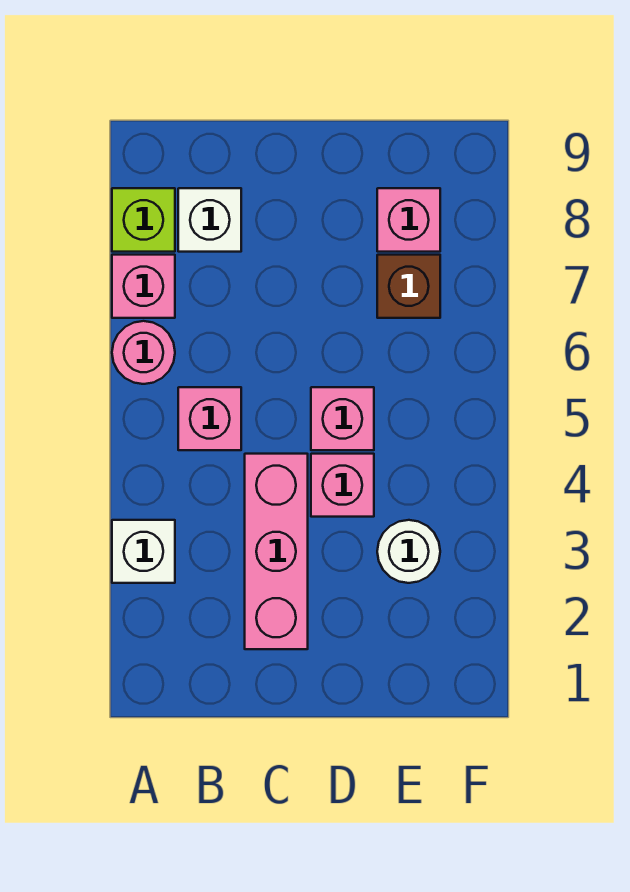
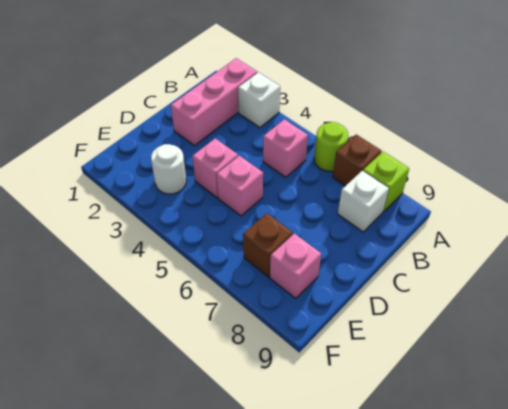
pink 1x1 round brick [112,321,175,384] -> lime 1x1 round brick [314,122,348,171]
pink 1x1 brick [112,255,175,318] -> brown 1x1 brick [333,135,381,186]
pink 1x3 brick [245,454,308,649] -> pink 1x3 brick turned to [171,58,257,146]

